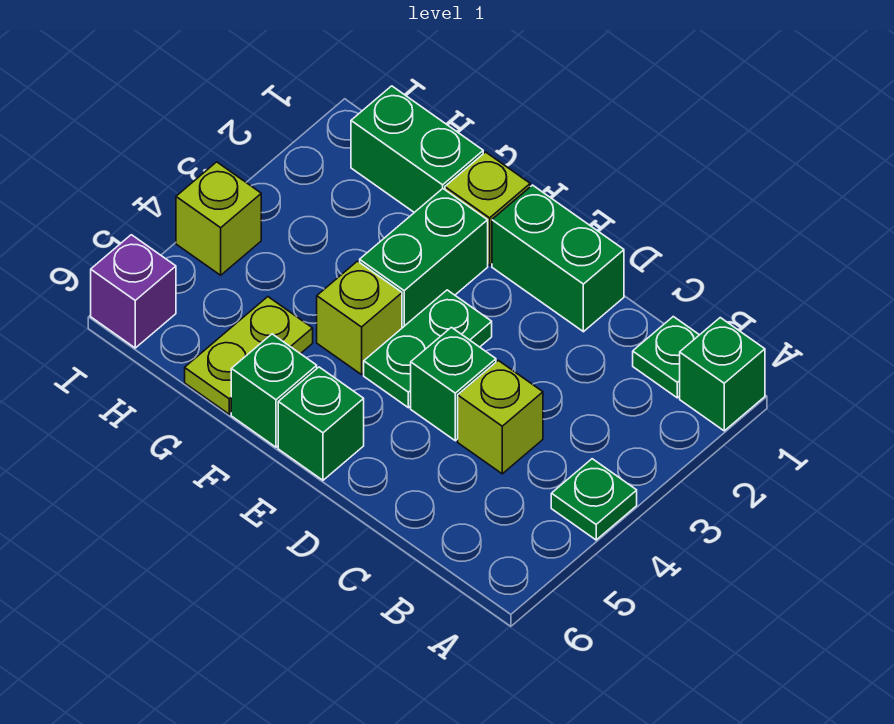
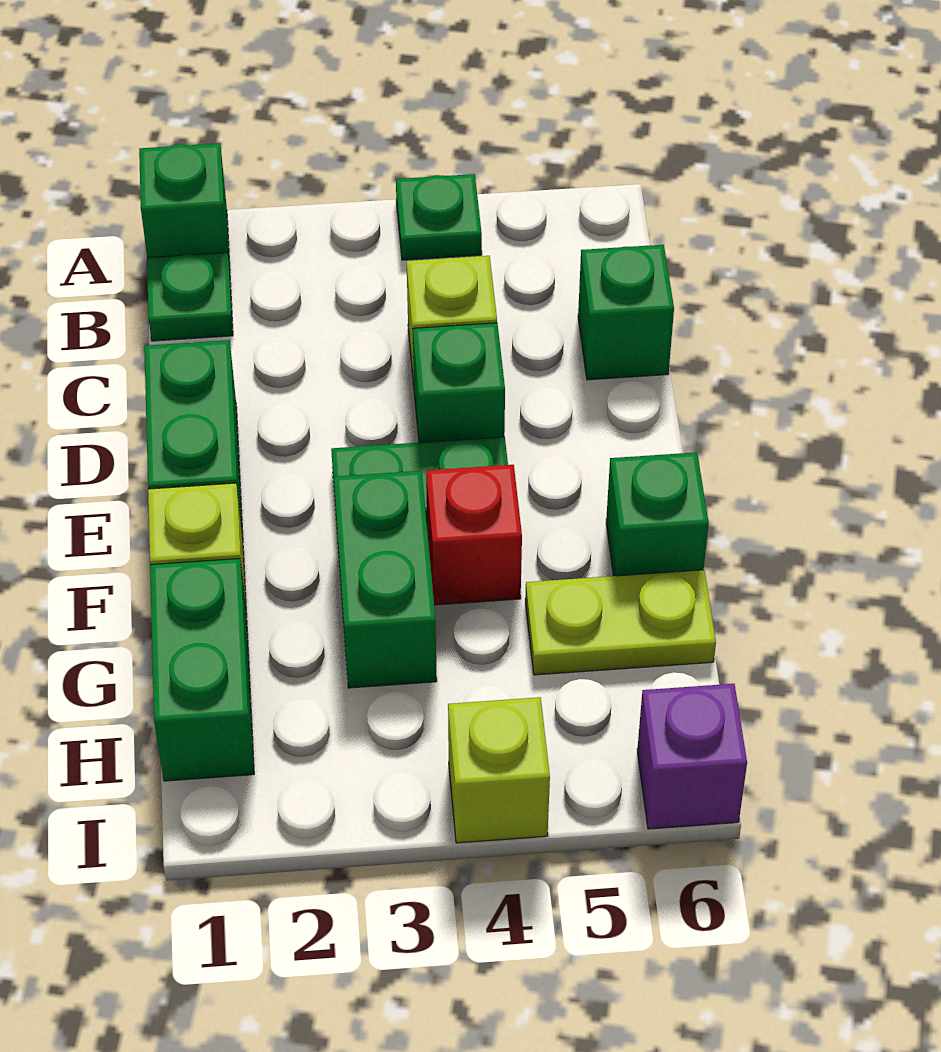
green 1x1 brick [278,367,364,480] -> green 1x1 brick moved to [578,245,674,380]
green 1x2 brick [360,189,488,328] -> green 1x2 brick turned to [334,471,437,688]
lime 1x1 brick [317,261,402,375] -> red 1x1 brick [426,465,522,605]

